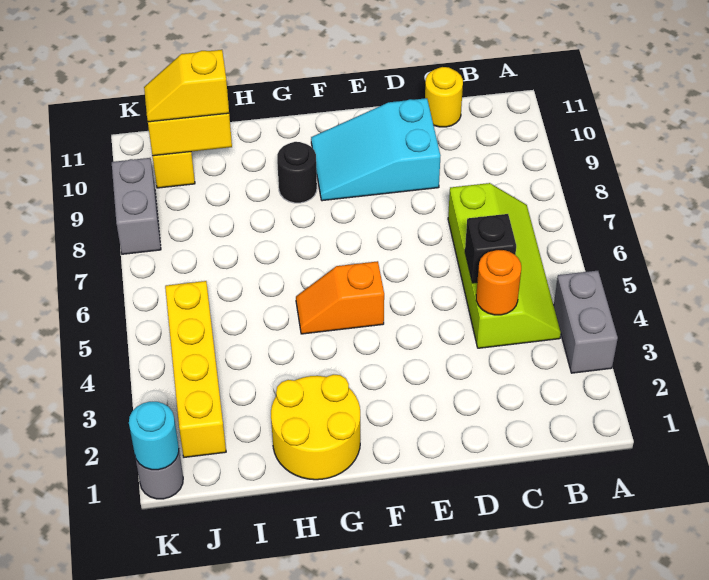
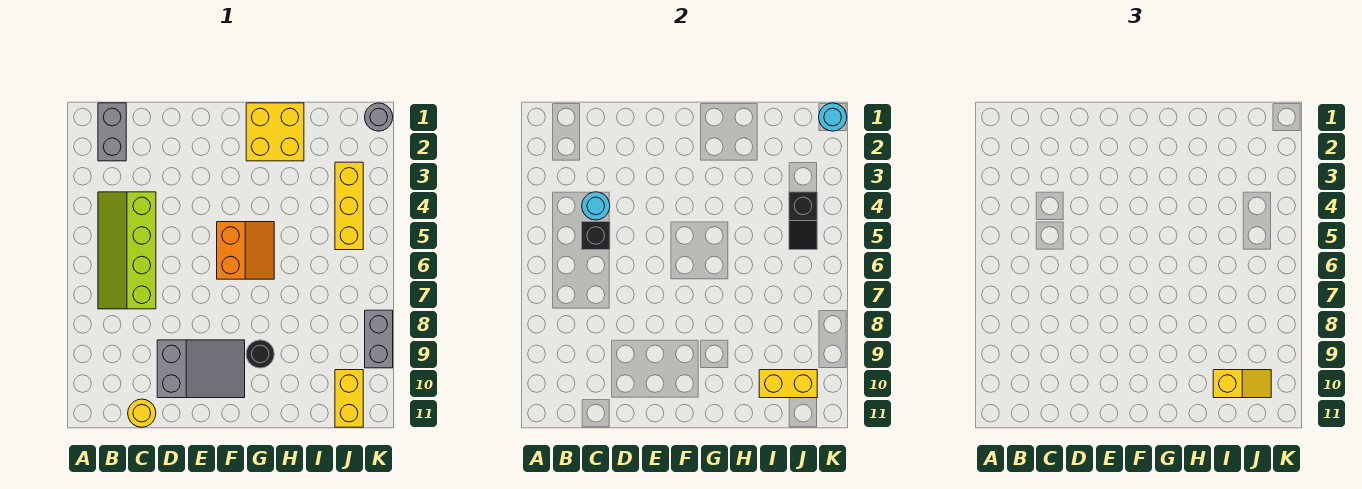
grey 1x2 brick [554,271,618,373] -> grey 1x2 brick moved to [98,103,126,161]
orange 1x1 round brick [476,250,521,315] -> cyan 1x1 round brick [582,192,610,220]
cyan 2x3 slope [311,98,440,201] -> grey 2x3 slope [157,340,245,398]
orange 1x2 slope [296,261,384,334] -> orange 2x2 slope [217,222,274,279]
yellow 2x2 round brick [271,374,360,480] -> yellow 2x2 brick [246,103,304,161]
yellow 1x4 brick [165,281,226,457] -> yellow 1x3 brick [335,162,363,250]
none -> black 1x2 slope [789,192,817,250]

